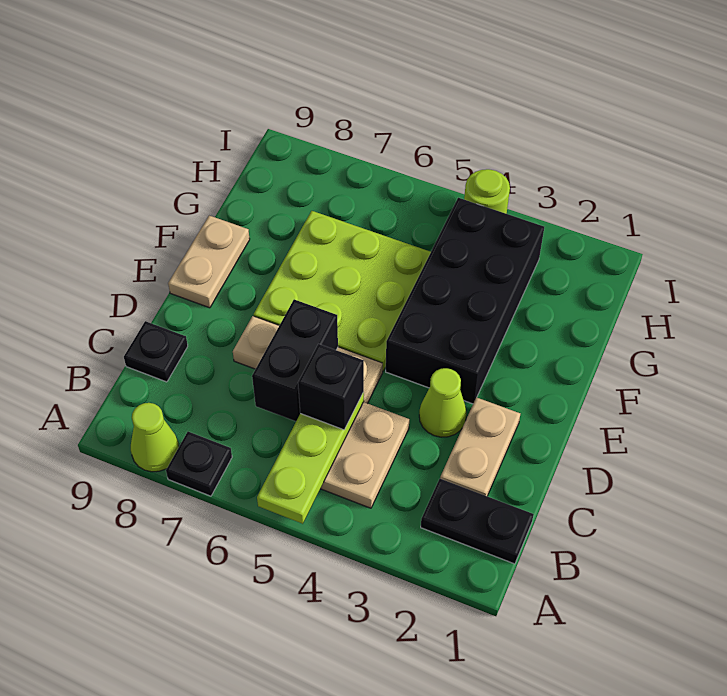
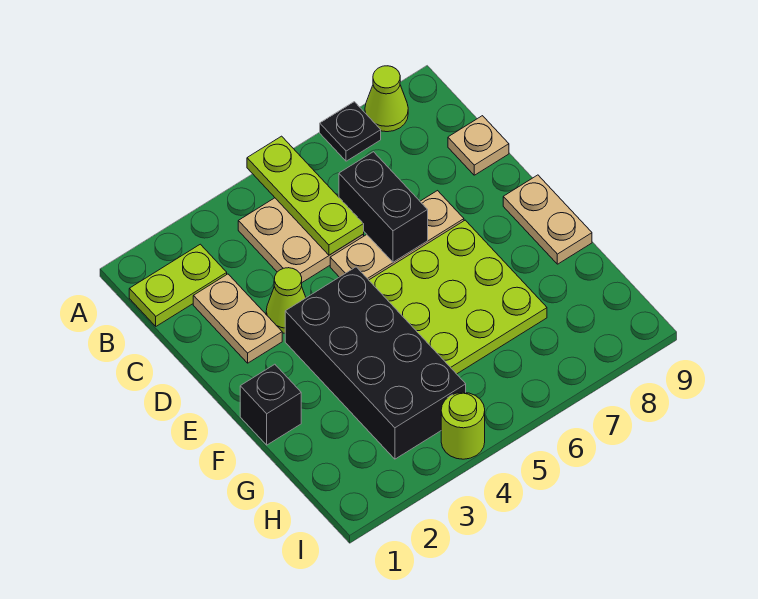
black 1x2 plate [421,479,534,564] -> lime 1x2 plate [129,244,227,326]
black 1x1 brick [298,344,364,430] -> black 1x1 brick moved to [240,364,301,445]
black 1x1 plate [124,321,188,382] -> tan 1x1 plate [448,116,509,175]

